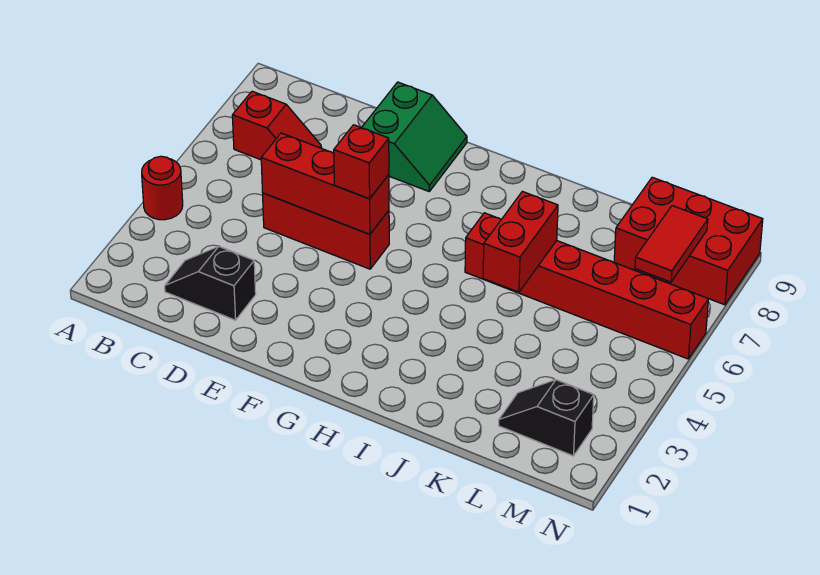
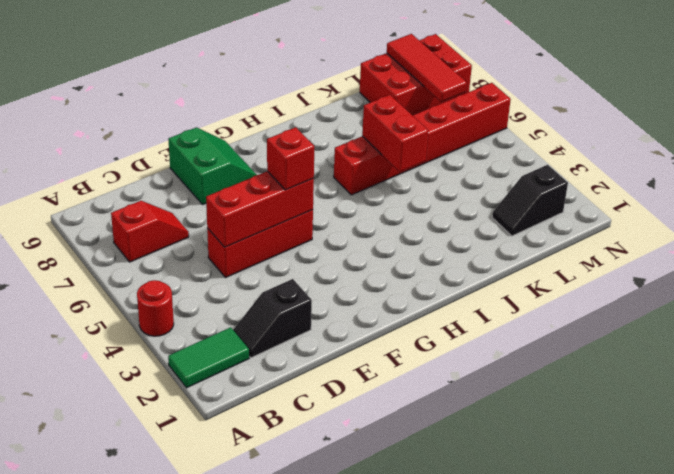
none -> green 1x2 tile [168,327,249,388]
red 1x2 tile [635,206,708,282] -> red 1x3 tile [387,34,467,102]

